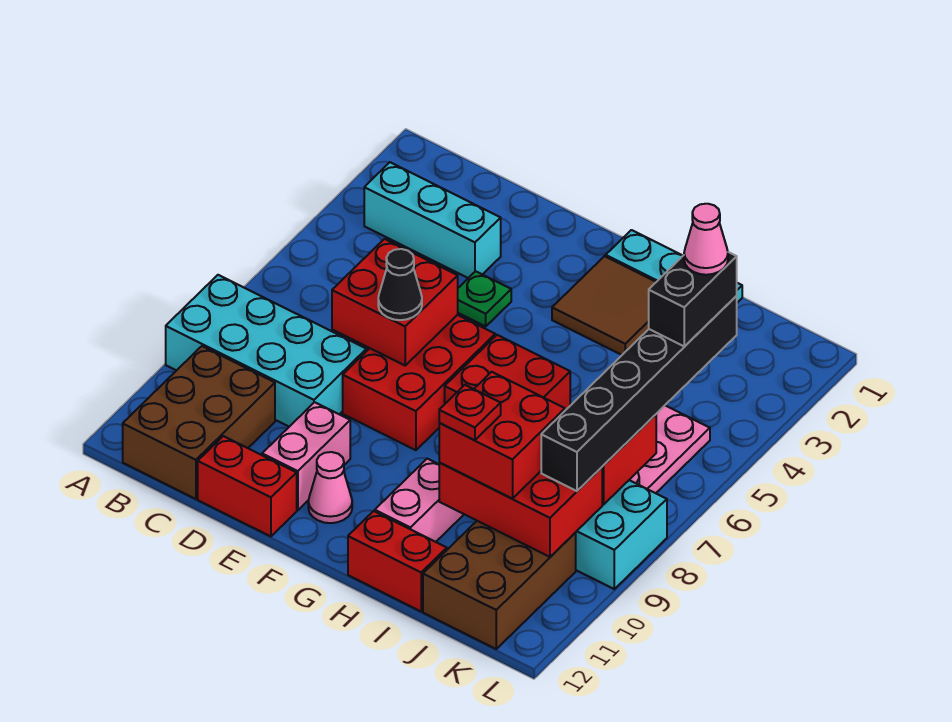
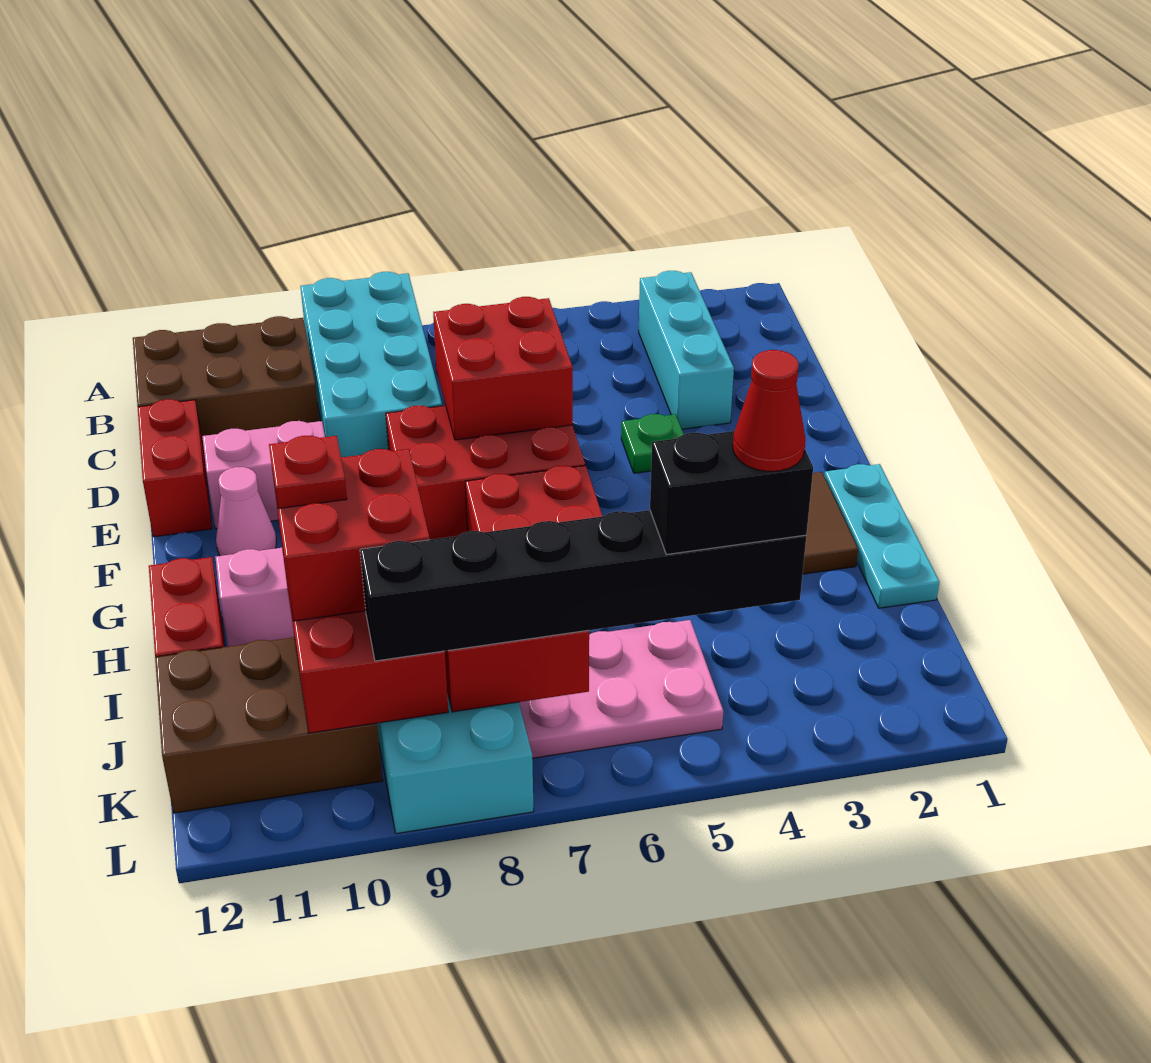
black 1x1 cone [378,249,422,320] -> none
pink 1x1 cone [684,204,728,275] -> red 1x1 cone [733,350,806,471]

